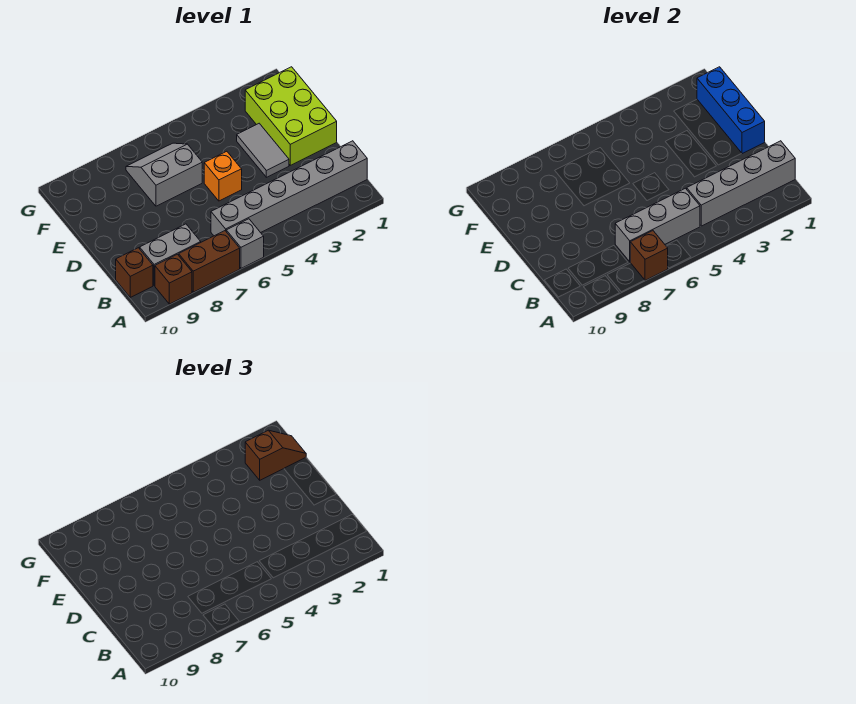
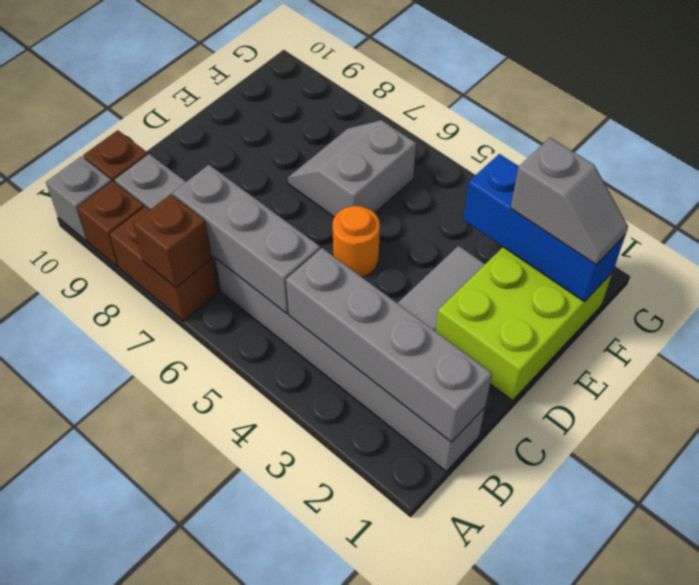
grey 1x1 brick [226,219,264,268] -> grey 1x1 brick moved to [46,156,112,241]
blue 1x3 brick [697,67,765,154] -> blue 1x3 brick turned to [463,154,625,302]
orange 1x1 brick [204,151,242,201] -> orange 1x1 round brick [333,206,380,277]
grey 2x2 slope [126,143,202,206] -> grey 2x2 slope turned to [288,120,416,217]
brown 1x2 slope [245,430,306,480] -> grey 1x2 slope [510,138,628,265]

